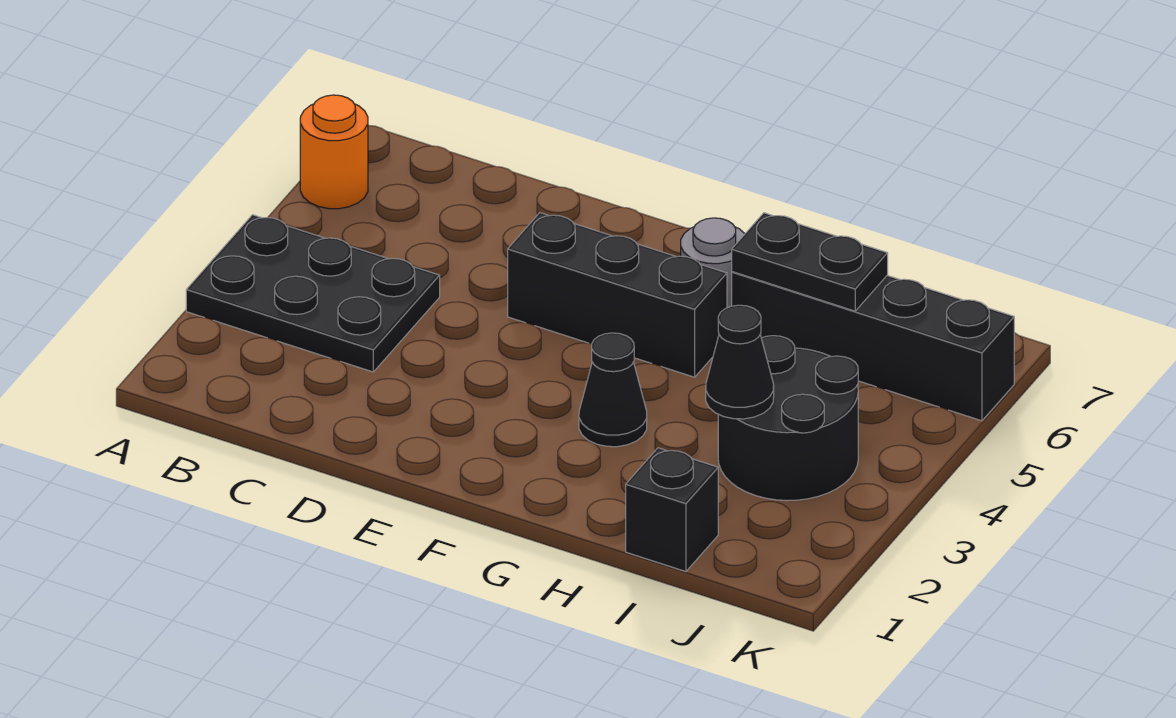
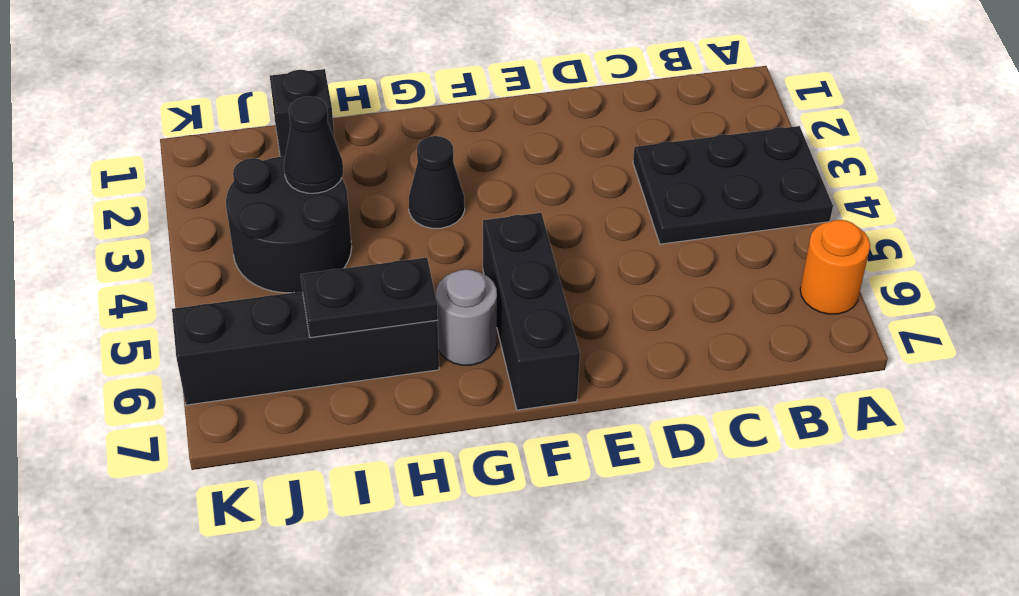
black 1x3 brick [508,213,727,377] -> black 1x3 brick turned to [483,213,580,410]

